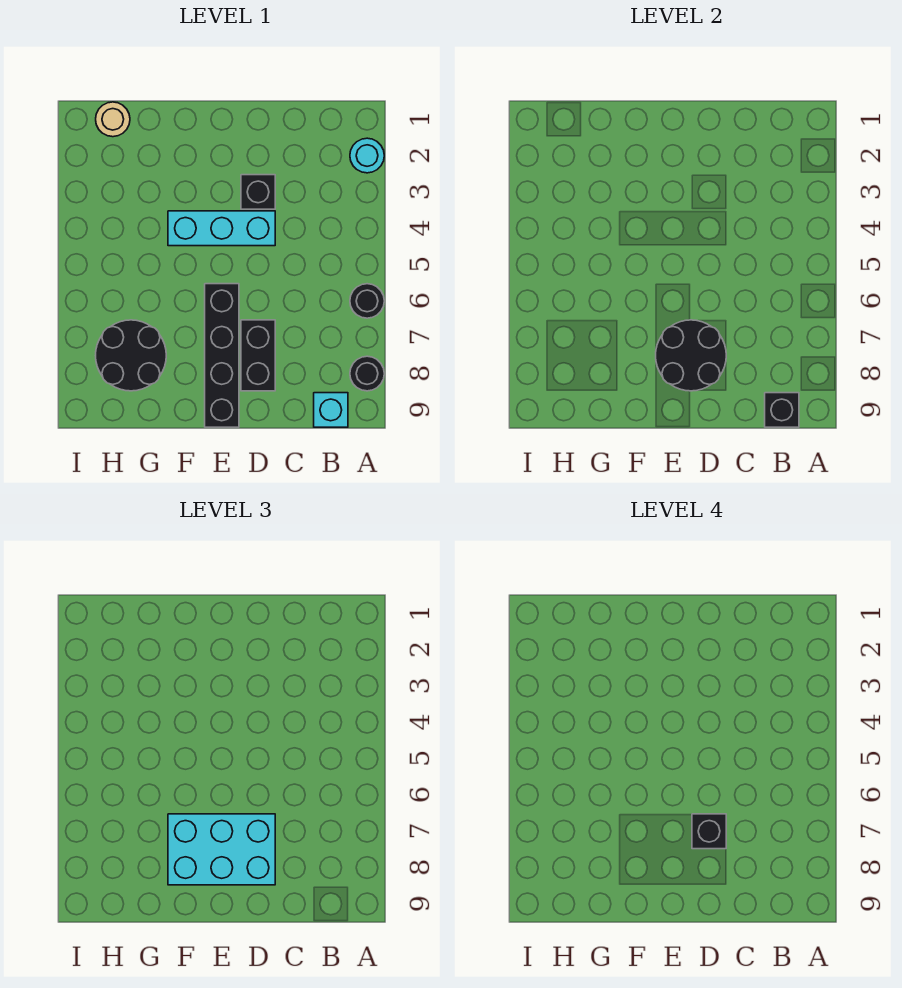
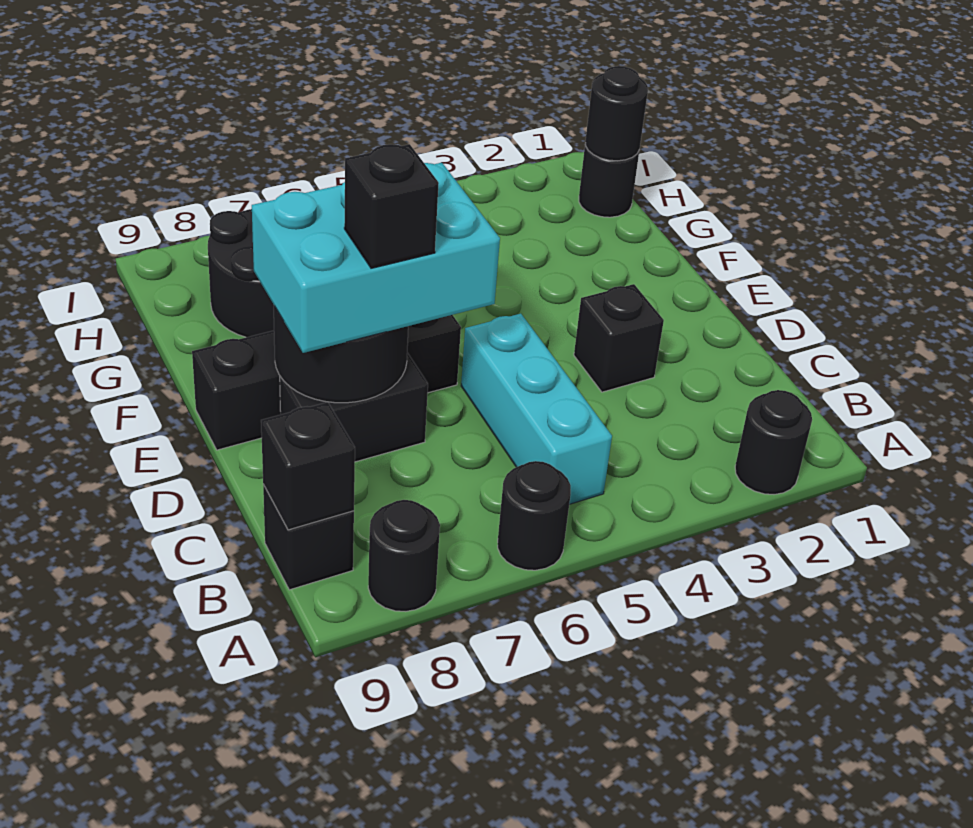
cyan 1x1 round brick [350,138,384,173] -> black 1x1 round brick [735,390,812,494]
cyan 1x1 brick [314,393,348,427] -> black 1x1 brick [263,484,354,590]
cyan 1x3 brick [168,211,275,246] -> cyan 1x3 brick moved to [461,314,612,504]
cyan 2x3 brick [168,814,275,885] -> cyan 2x3 brick turned to [252,163,500,353]
tan 1x1 round brick [96,102,130,137] -> black 1x1 round brick [579,143,639,217]
none -> black 1x1 round brick [585,66,648,161]

